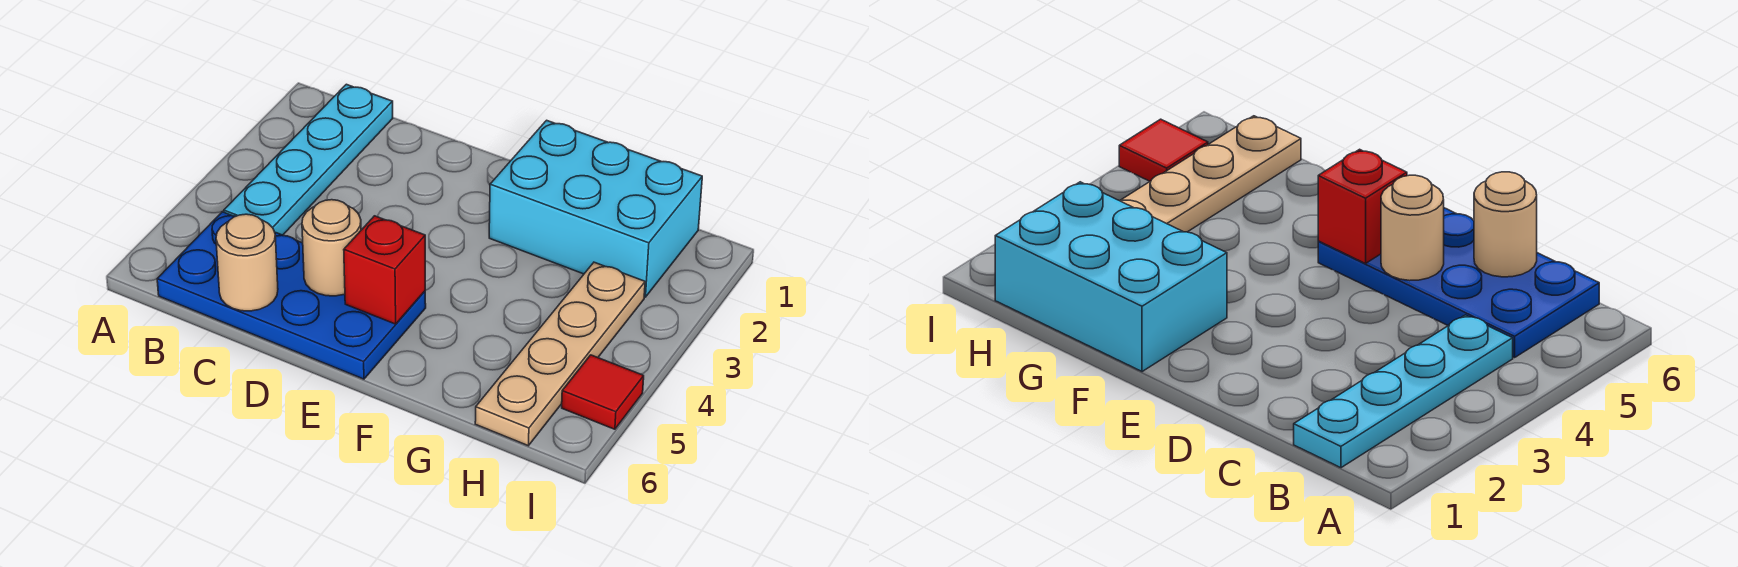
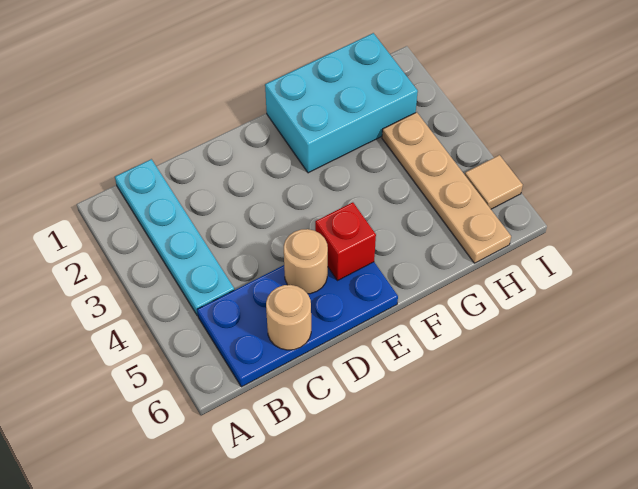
red 1x1 tile [562,355,644,429] -> tan 1x1 tile [465,155,523,209]

